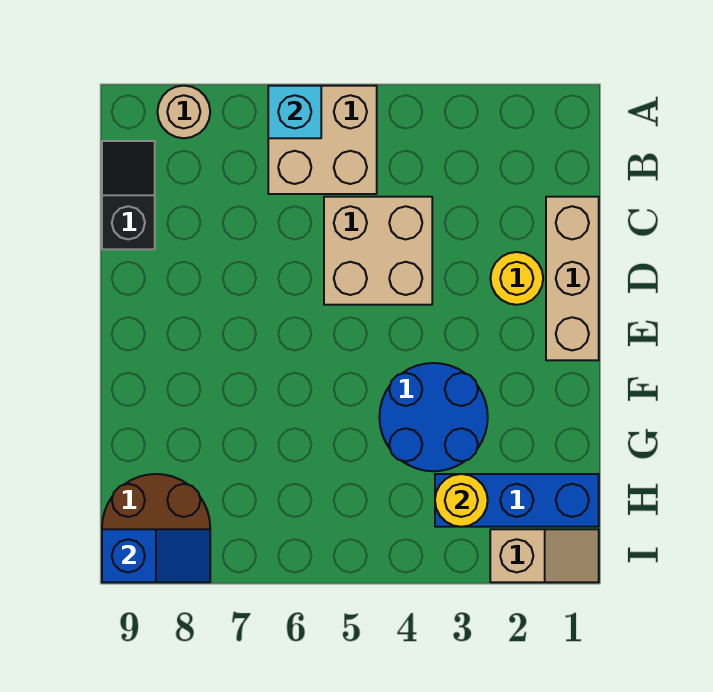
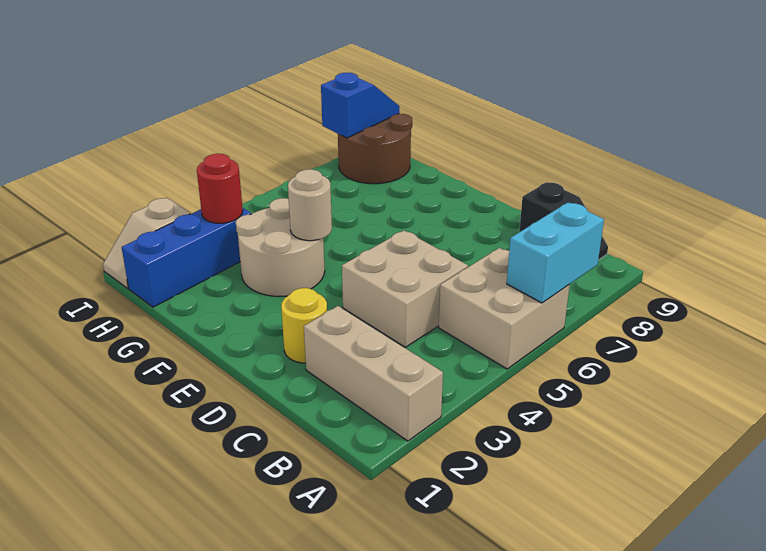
cyan 1x1 brick [268,86,321,138] -> cyan 1x2 brick [507,202,604,303]
tan 1x1 round brick [158,86,210,138] -> tan 1x1 round brick moved to [288,169,332,241]
tan 1x3 brick [546,197,599,360] -> tan 1x3 brick moved to [304,306,443,441]
blue 2x2 round brick [379,363,488,471] -> tan 2x2 round brick [236,198,325,296]
yellow 1x1 round brick [435,474,488,527] -> red 1x1 round brick [197,154,243,223]
blue 1x2 slope [102,529,210,582] -> blue 1x2 slope turned to [321,73,399,138]

